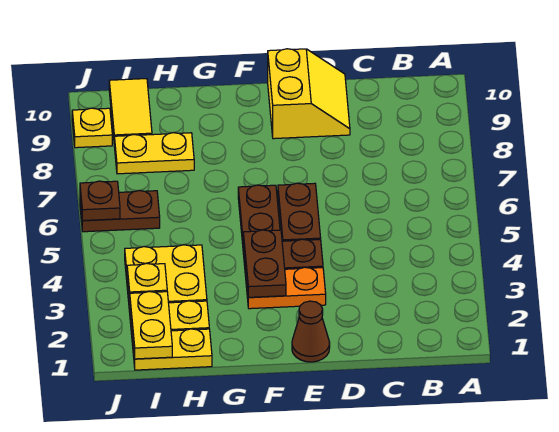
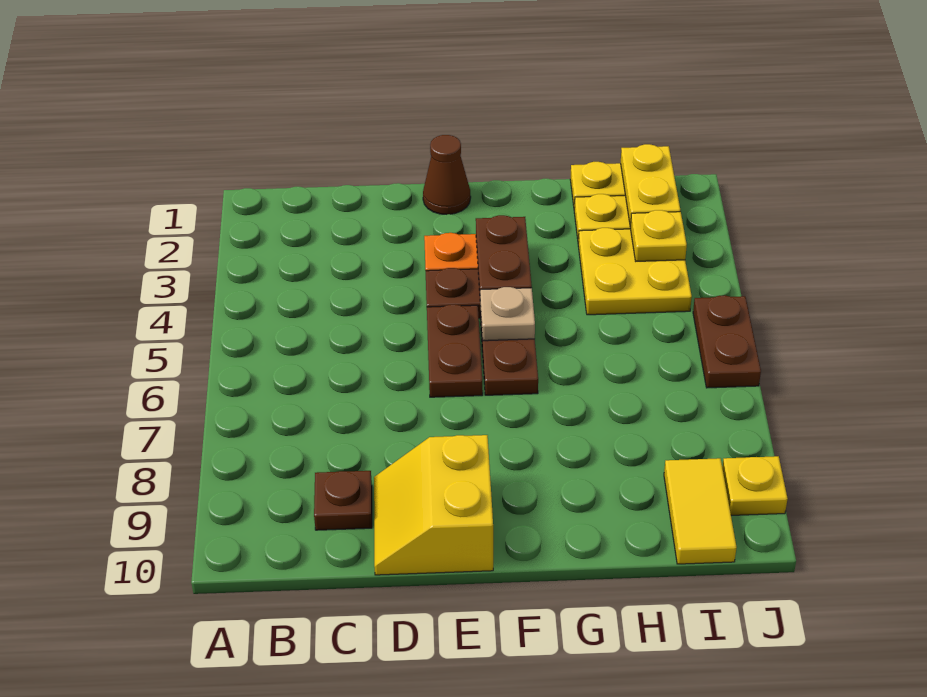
none -> tan 1x1 plate [480,287,535,341]
yellow 1x2 plate [114,133,194,174] -> none
brown 1x2 plate [80,191,160,232] -> brown 1x2 plate turned to [693,295,761,388]
brown 1x1 plate [80,181,120,221] -> brown 1x1 plate moved to [314,471,372,530]

